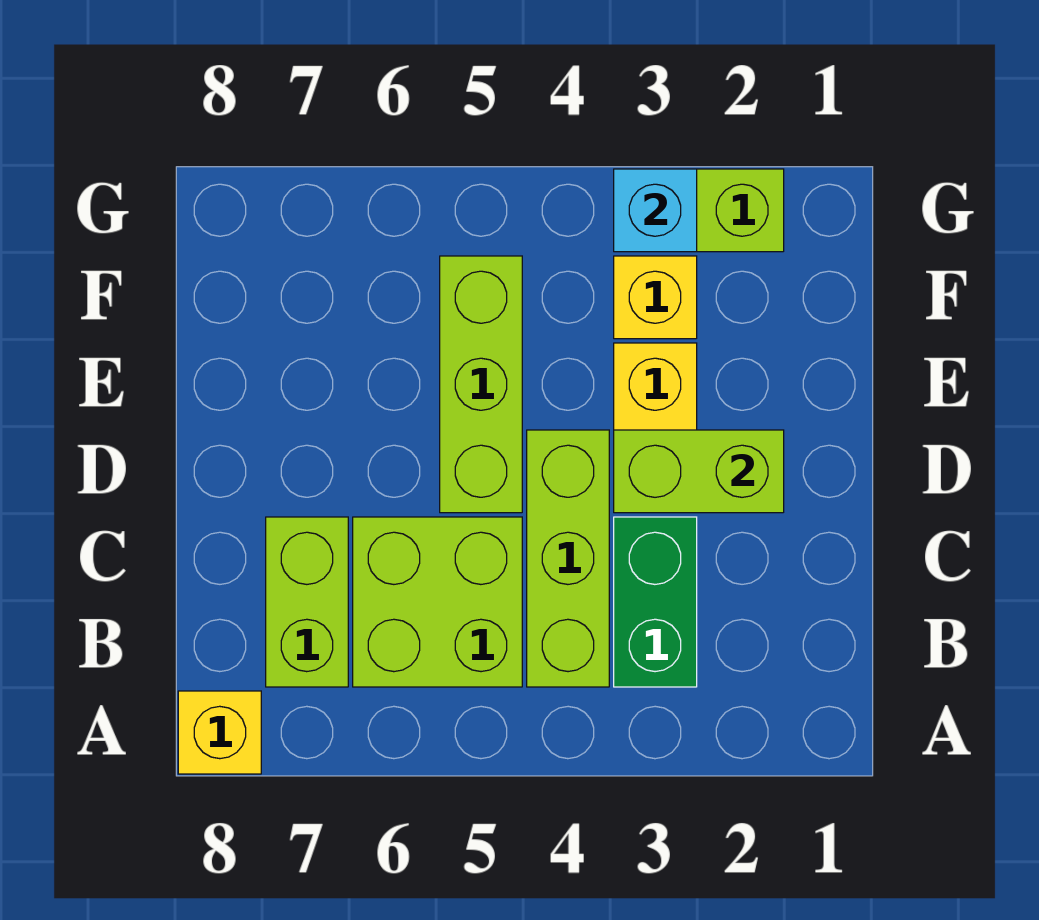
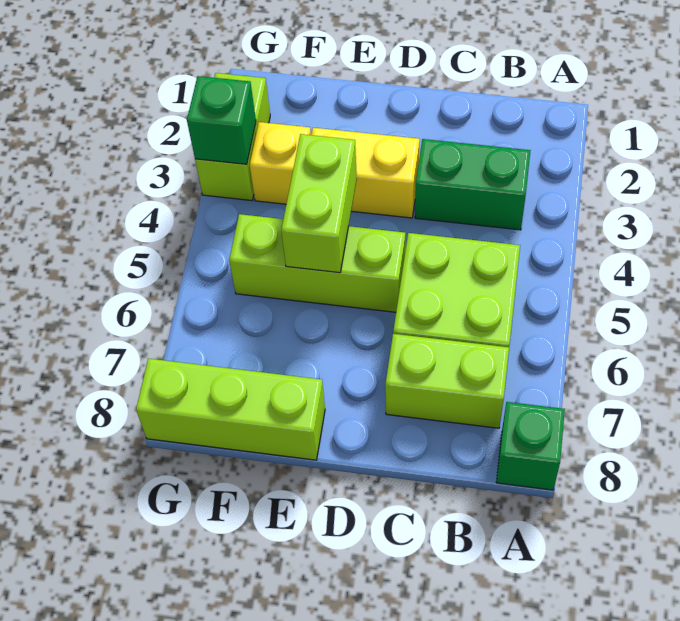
yellow 1x1 brick [178,691,261,774] -> green 1x1 brick [496,402,565,490]
lime 1x3 brick [527,430,609,687] -> lime 1x3 brick moved to [136,359,325,460]
lime 1x2 brick [614,430,784,513] -> lime 1x2 brick moved to [281,134,357,273]
cyan 1x1 brick [614,169,697,252] -> green 1x1 brick [187,76,256,164]

